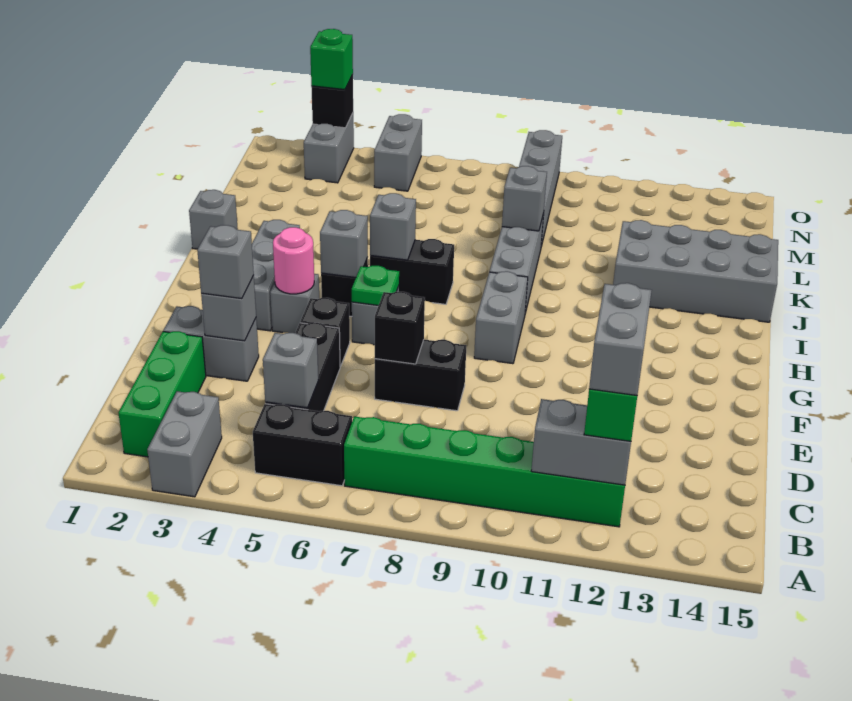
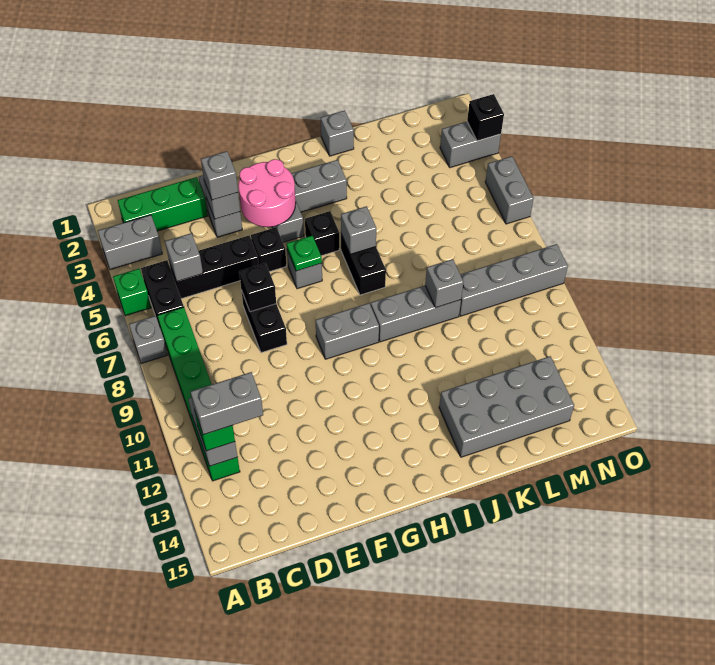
pink 1x1 round brick [273,227,314,294] -> pink 2x2 round brick [238,159,296,227]
grey 1x1 brick [320,210,368,277] -> grey 1x1 brick moved to [129,316,167,364]
grey 2x4 brick [613,220,778,322] -> grey 2x4 brick turned to [439,356,574,457]
grey 1x2 brick [374,114,422,191] -> grey 1x2 brick turned to [485,156,534,224]
green 1x1 brick [310,29,353,90] -> green 1x1 brick moved to [113,269,151,316]

